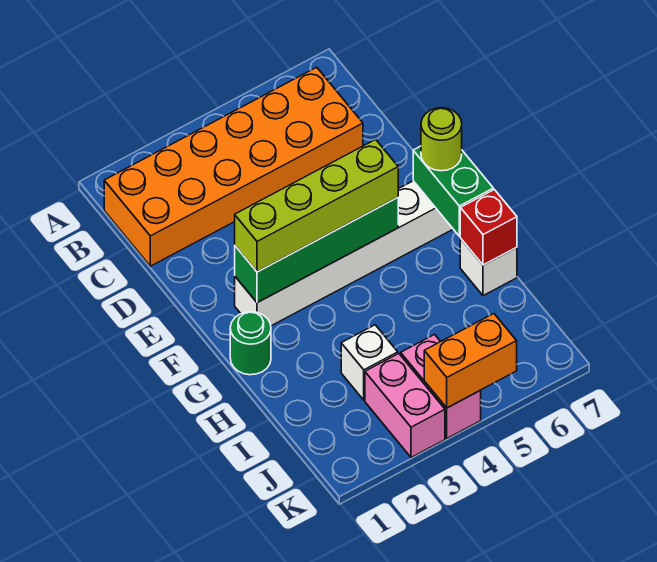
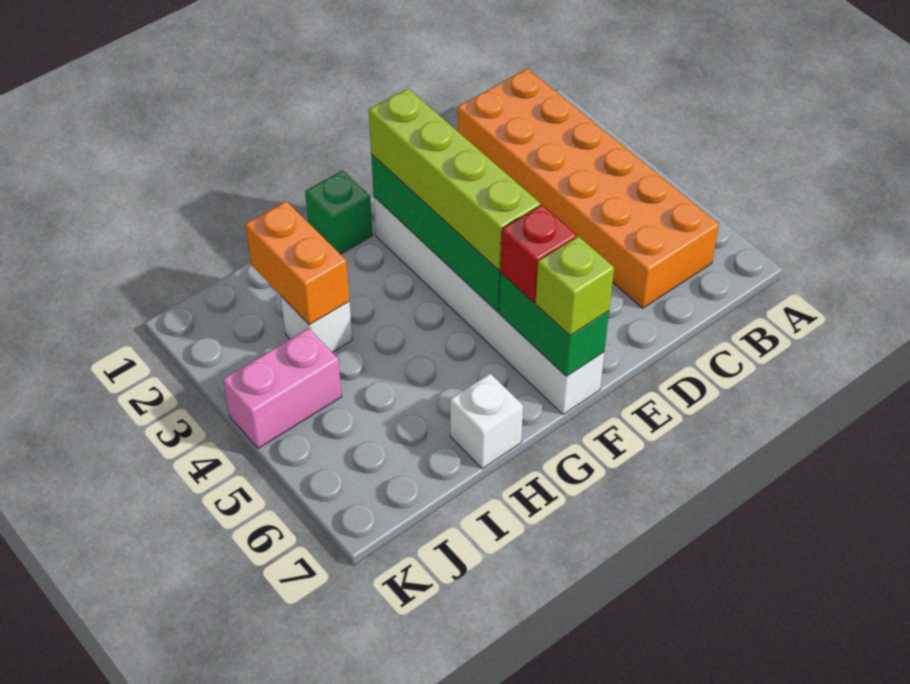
green 1x2 brick [413,146,493,236] -> green 1x2 brick turned to [499,273,609,376]
lime 1x1 round brick [421,108,462,171] -> lime 1x1 brick [536,236,614,335]
green 1x1 round brick [230,312,271,375] -> green 1x1 brick [305,170,373,254]
red 1x1 brick [460,190,517,265] -> red 1x1 brick moved to [501,205,577,302]
pink 1x2 brick [365,354,445,458] -> none
orange 1x2 brick [424,314,517,408] -> orange 1x2 brick moved to [245,201,349,325]

